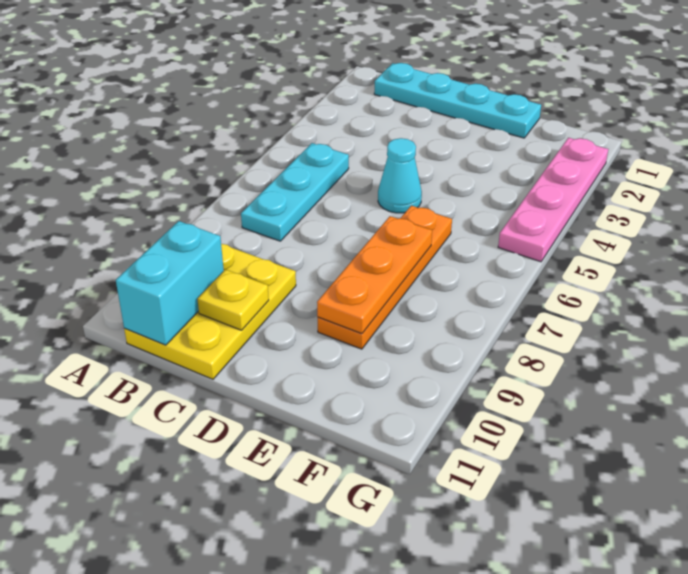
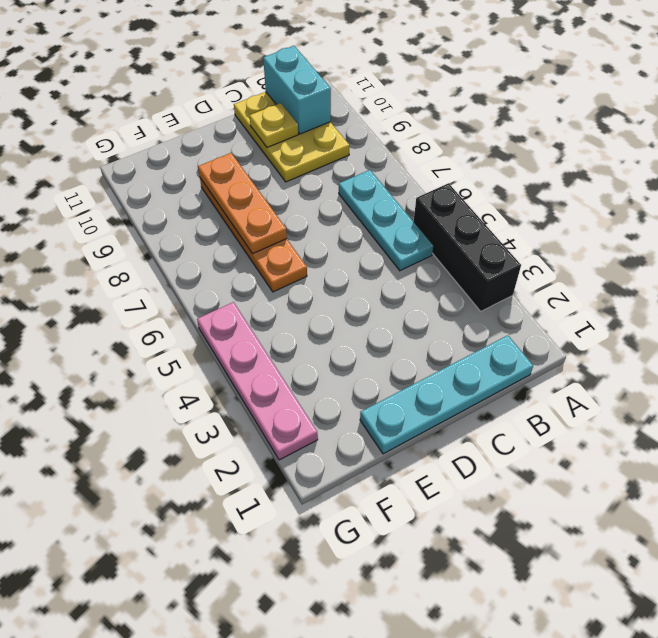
none -> black 1x3 brick [414,183,521,311]
cyan 1x1 cone [378,138,422,213] -> none

